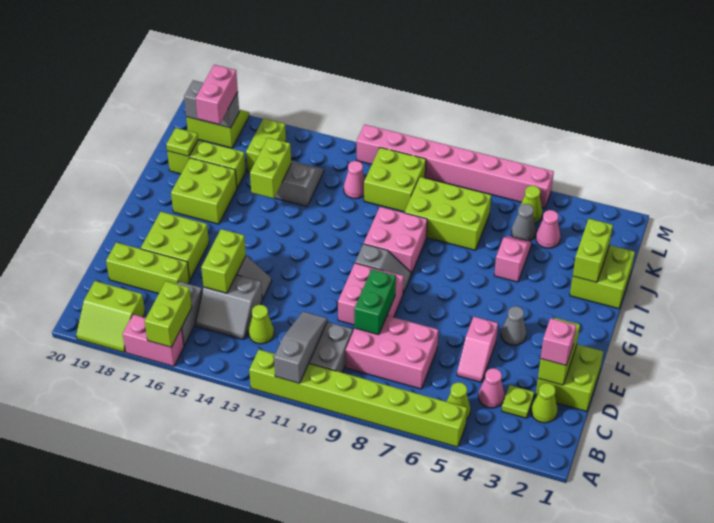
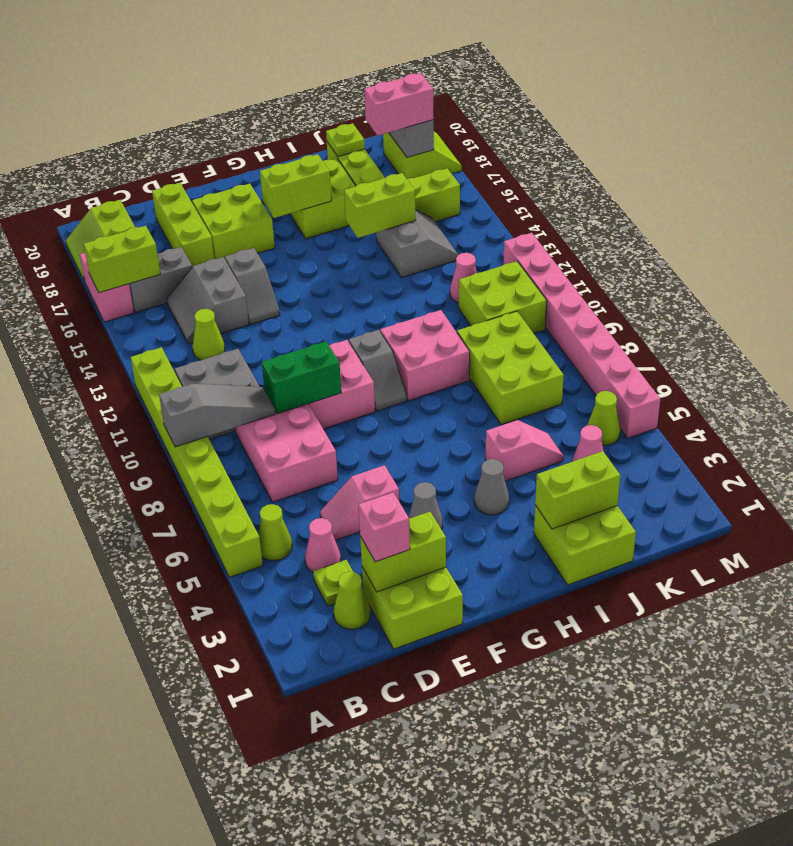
grey 1x3 slope [274,312,327,383] -> grey 1x3 slope moved to [159,384,275,447]
lime 1x2 brick [201,229,246,293] -> lime 1x2 brick moved to [260,154,331,218]
grey 1x1 cone [511,204,536,241] -> grey 1x1 cone moved to [474,459,509,515]

